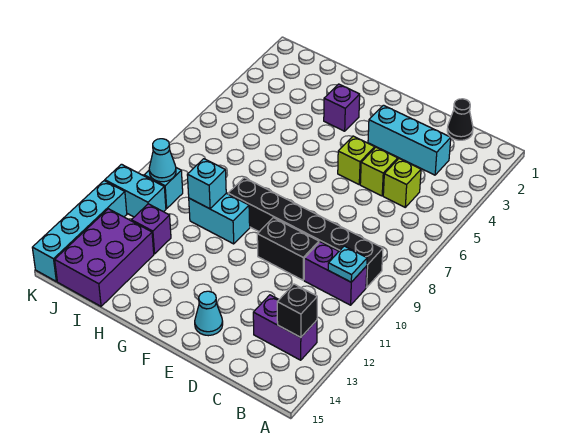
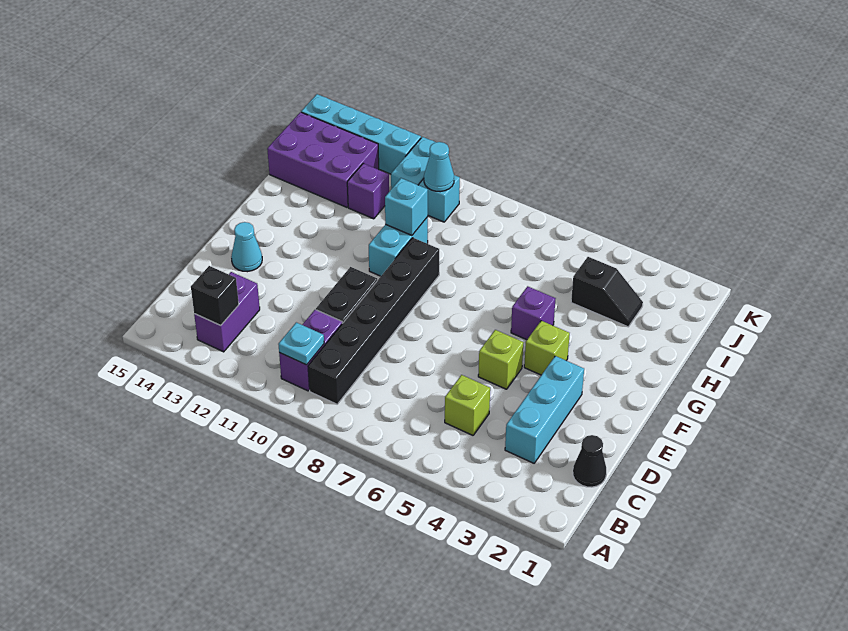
lime 1x1 brick [360,147,398,196] -> lime 1x1 brick moved to [524,321,570,375]
purple 1x1 brick [324,84,360,131] -> purple 1x1 brick moved to [511,286,556,340]
none -> black 1x2 slope [571,257,643,327]

